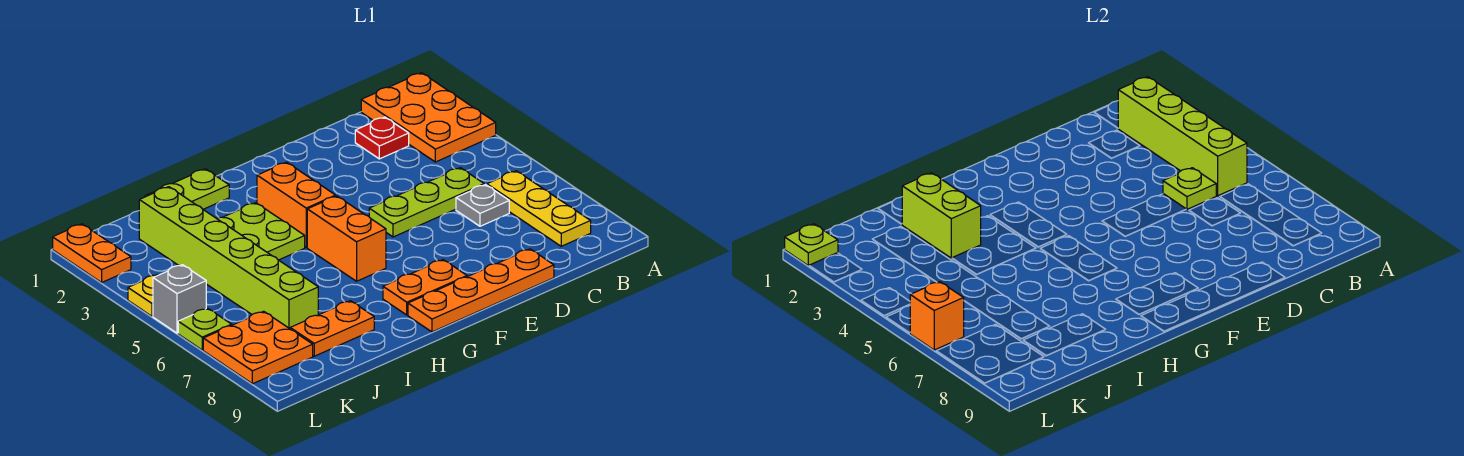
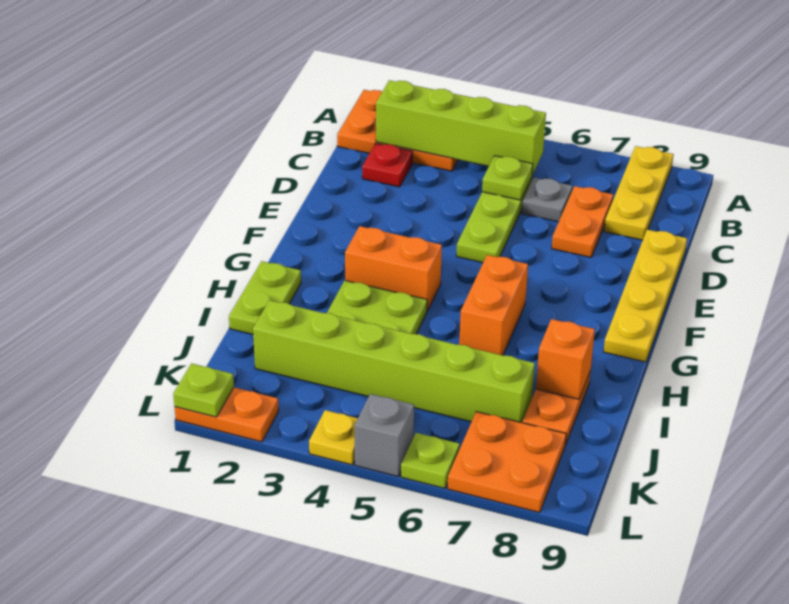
yellow 1x3 plate [487,171,591,246] -> yellow 1x3 plate turned to [604,146,674,240]
orange 1x4 plate [408,249,554,332] -> yellow 1x4 plate [604,230,687,362]
orange 1x2 plate [383,260,467,315] -> orange 1x2 plate moved to [552,186,613,257]
orange 1x2 brick [307,196,386,281] -> orange 1x2 brick turned to [459,255,528,355]
lime 1x2 brick [902,173,981,258] -> none
orange 1x1 brick [910,282,964,350] -> orange 1x1 brick moved to [536,319,595,399]

